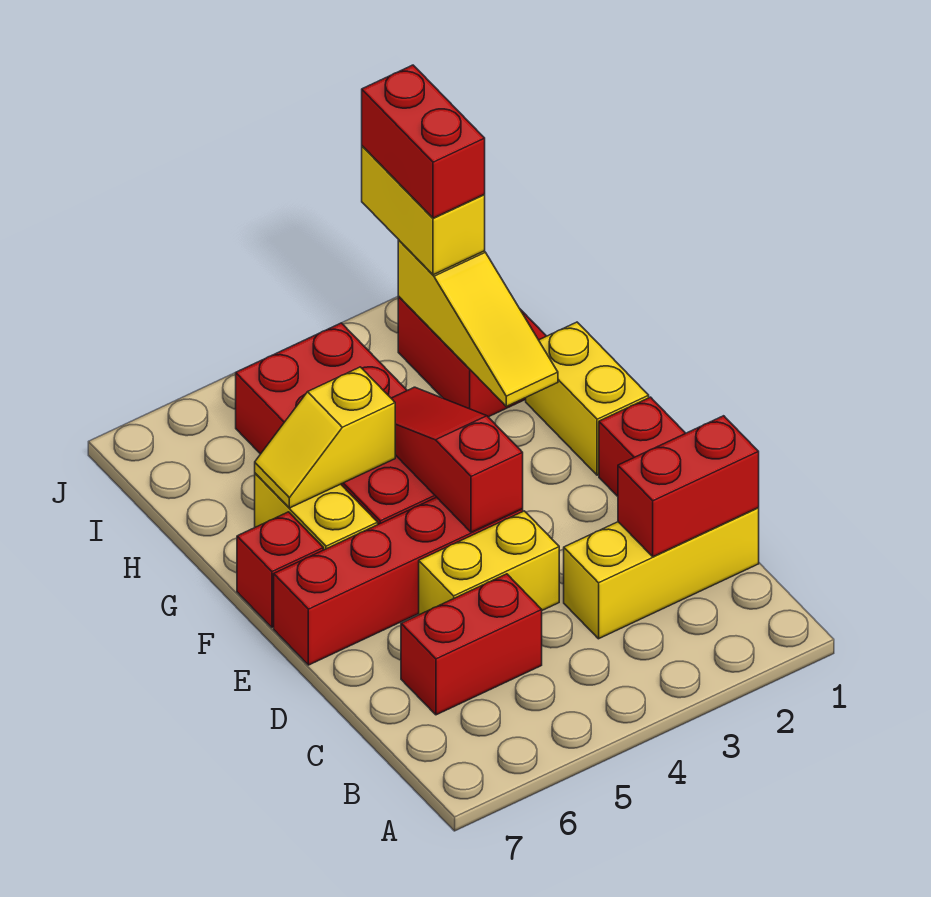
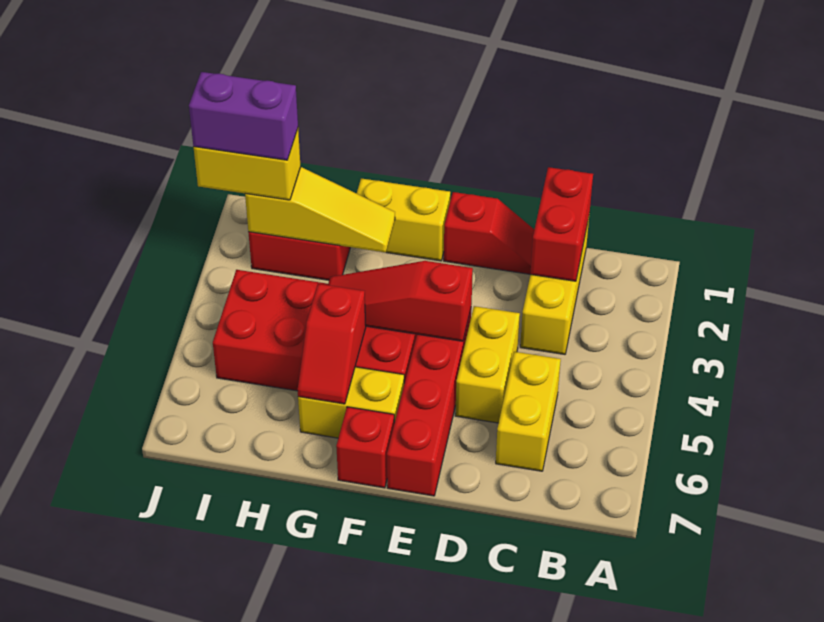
red 1x2 brick [401,574,542,715] -> yellow 1x2 brick [496,352,561,471]
yellow 1x2 slope [255,367,395,508] -> red 1x2 slope [298,284,366,404]
red 1x2 brick [362,65,485,218] -> purple 1x2 brick [189,72,298,160]

